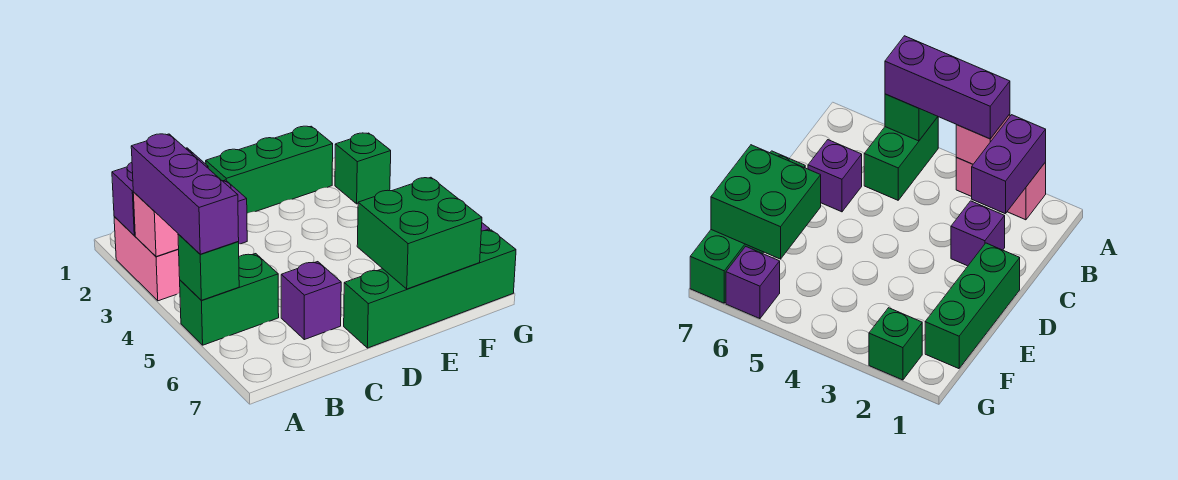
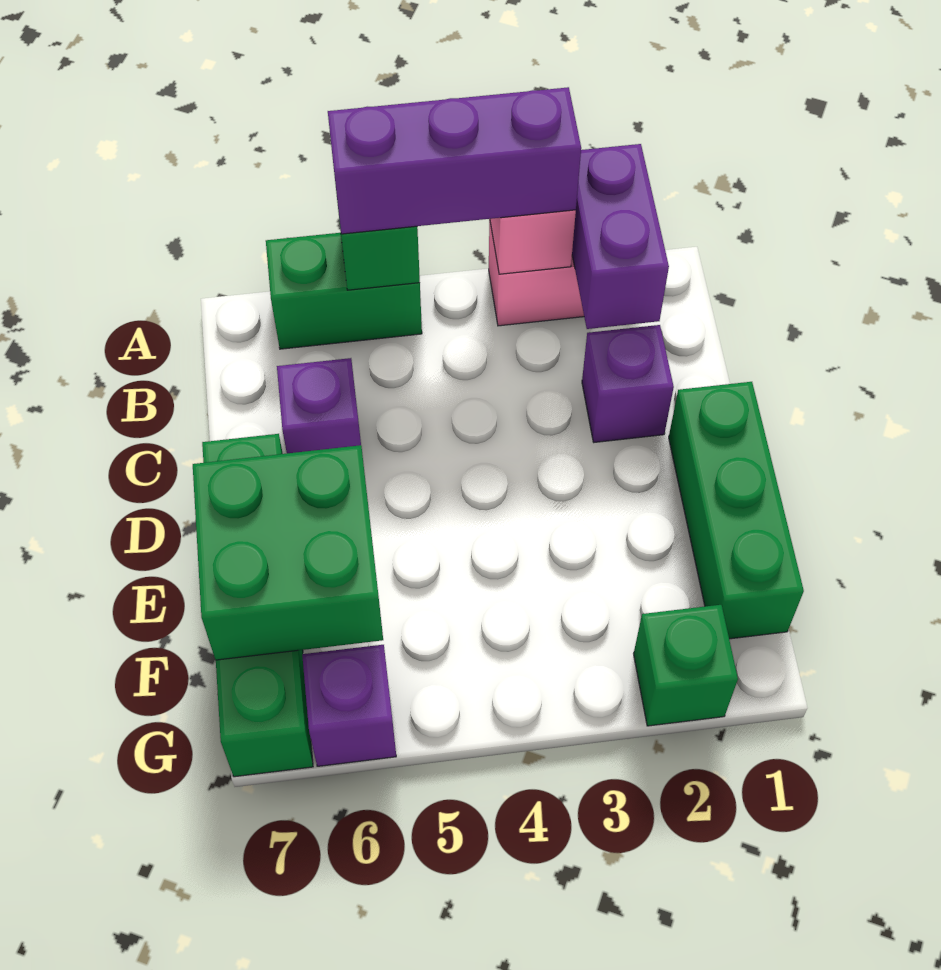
green 1x2 brick [180,254,279,345] -> green 1x2 brick turned to [266,233,422,349]

